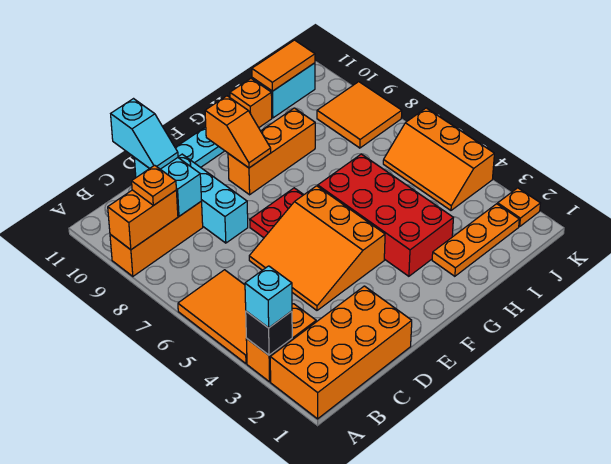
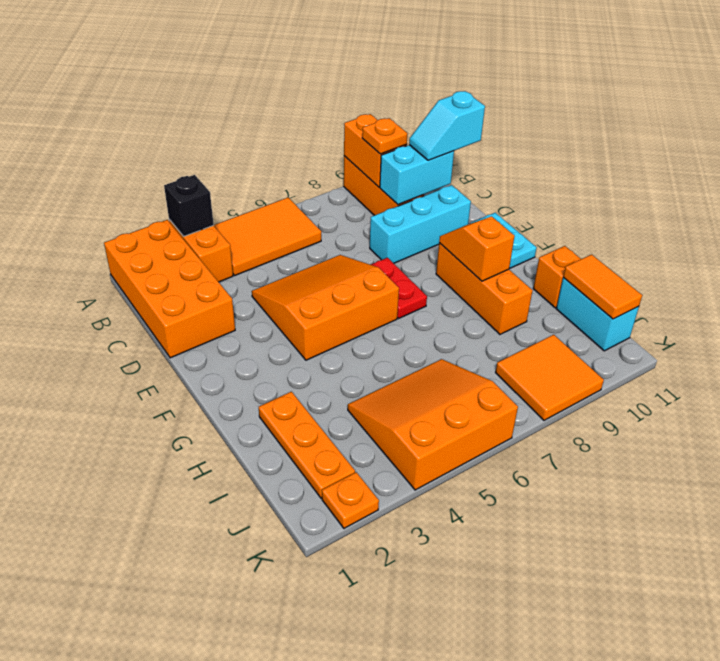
cyan 1x1 brick [245,266,292,328] -> none
orange 1x2 slope [205,96,271,168] -> orange 1x2 slope turned to [439,216,514,281]
red 2x4 brick [318,154,453,276] -> none
orange 2x3 slope [383,108,494,210] -> orange 3x3 slope [348,359,518,490]

